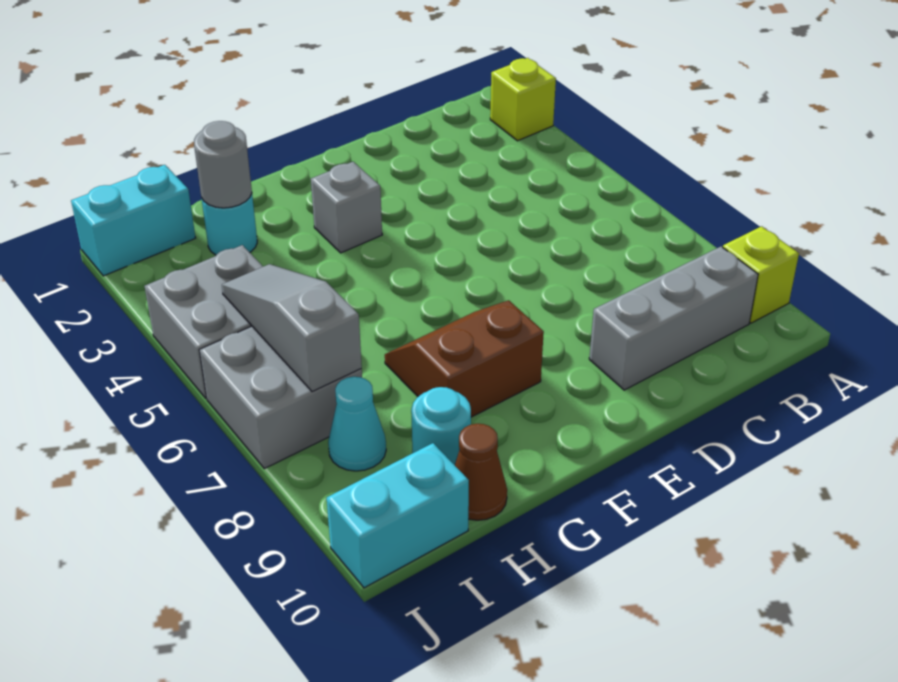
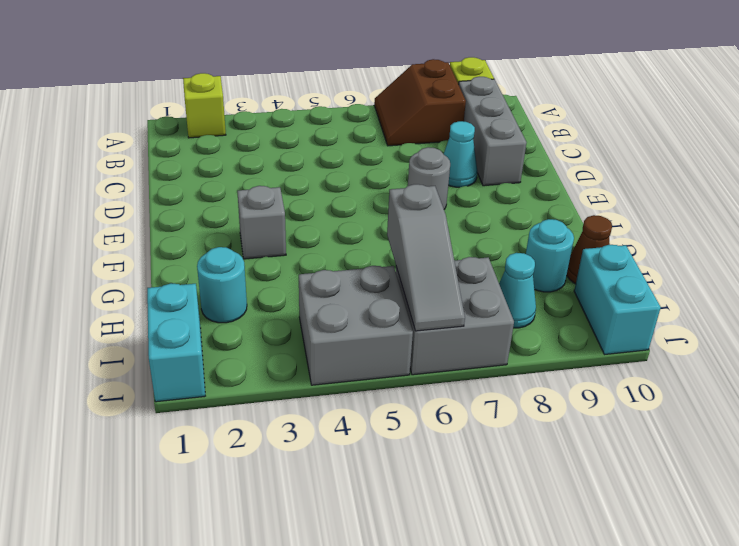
none -> cyan 1x1 cone [444,121,478,187]
brown 2x2 slope [385,300,544,417] -> brown 2x2 slope moved to [374,59,466,146]
grey 1x1 round brick [194,121,252,208] -> grey 1x1 round brick moved to [408,147,450,209]
grey 1x3 slope [222,264,362,392] -> grey 1x3 slope turned to [387,184,465,331]

